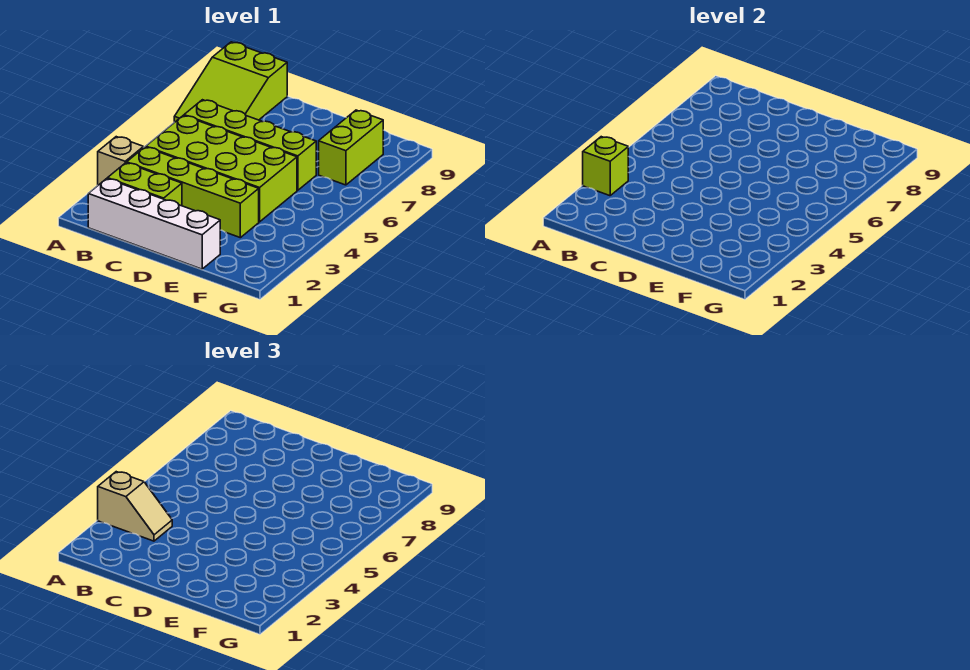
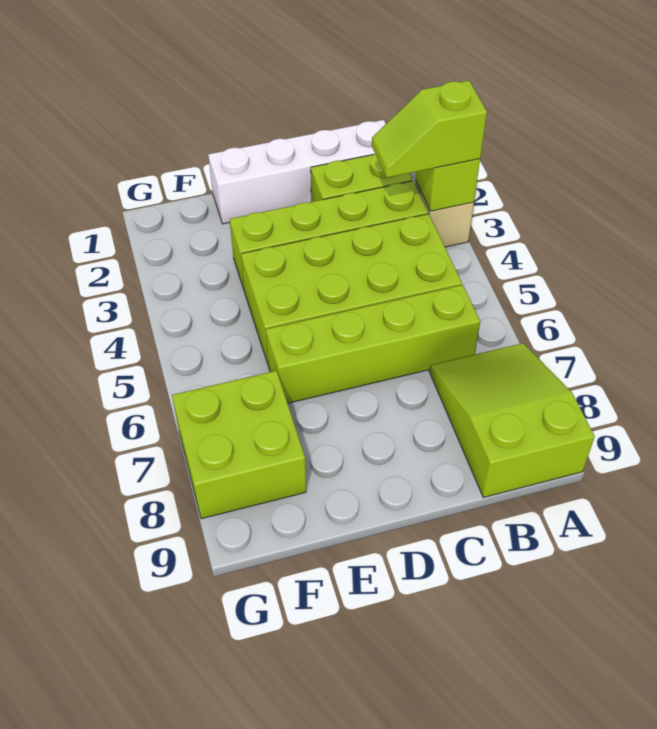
tan 1x2 slope [98,472,172,541] -> lime 1x2 slope [372,81,487,178]
lime 1x2 brick [319,110,383,185] -> lime 2x2 brick [172,371,306,519]

